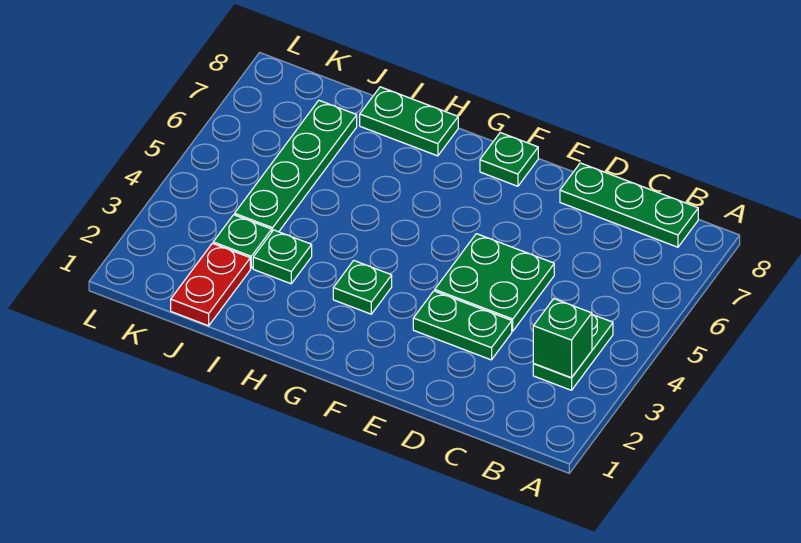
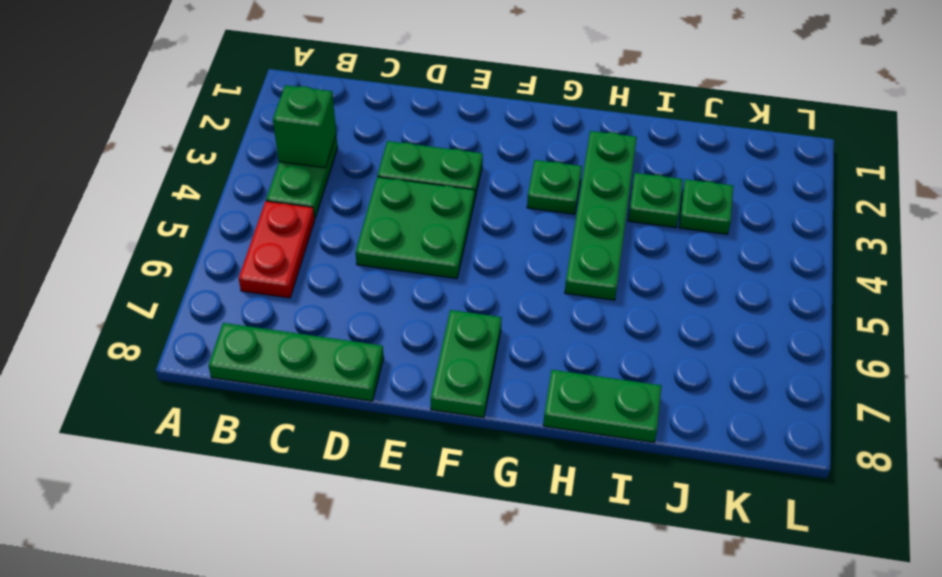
green 1x1 plate [480,133,538,186] -> green 1x2 plate [431,310,502,418]
red 1x2 plate [171,243,250,326] -> red 1x2 plate moved to [239,201,315,298]
green 1x4 plate [235,100,357,232] -> green 1x4 plate moved to [565,131,637,300]

